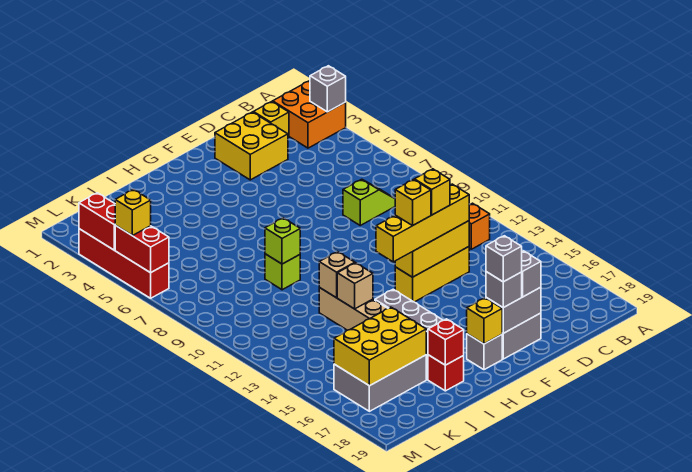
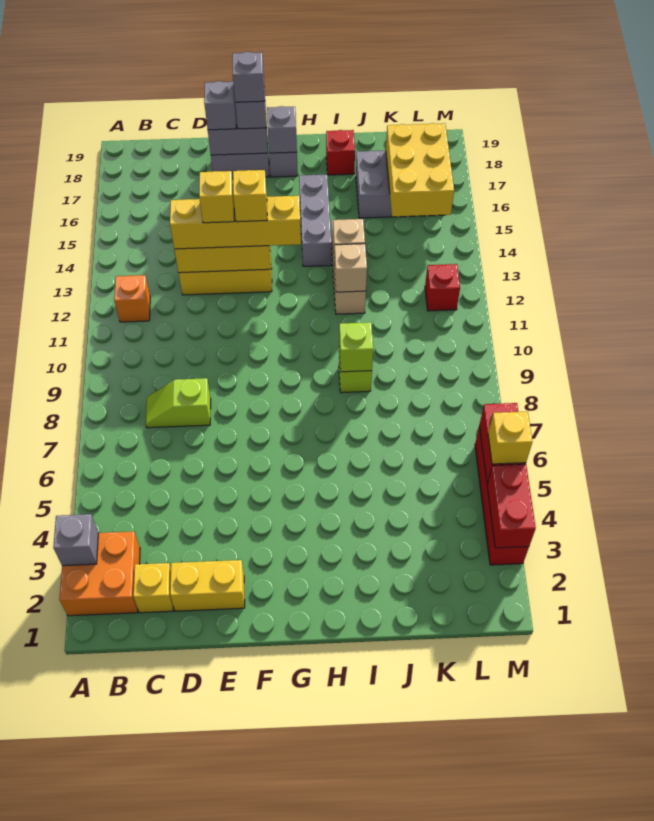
yellow 2x2 brick [215,112,288,180] -> yellow 1x2 brick [170,560,245,611]
yellow 1x1 brick [467,298,502,344] -> grey 1x1 brick [267,106,297,153]
red 1x1 brick [428,319,464,365] -> red 1x1 brick moved to [425,264,460,311]
yellow 2x3 brick [334,307,426,386] -> yellow 2x3 brick turned to [386,123,454,217]

